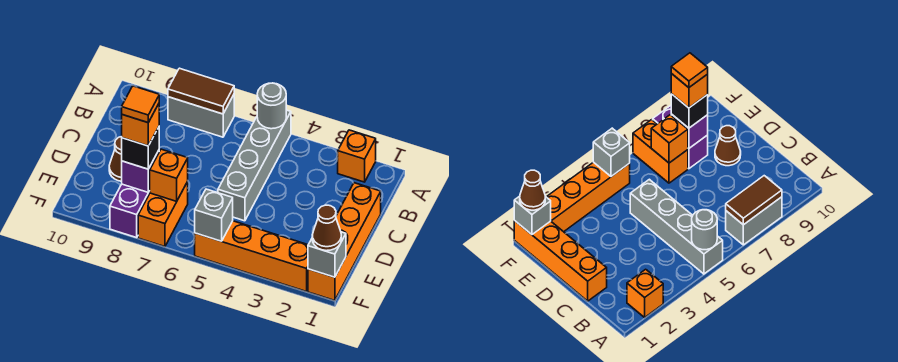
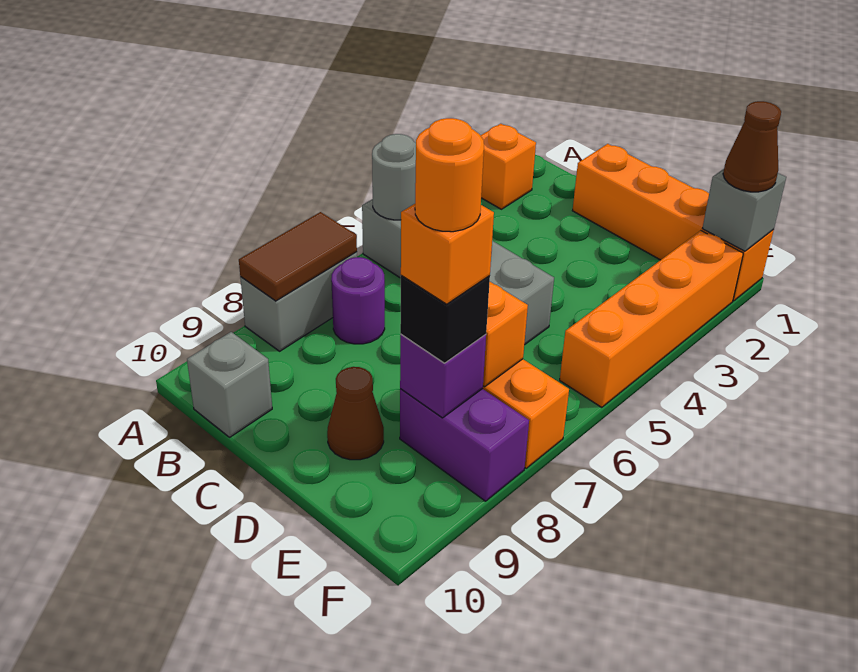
none -> purple 1x1 round brick [331,257,385,344]
orange 1x1 tile [122,86,159,123] -> orange 1x1 round brick [415,118,484,232]
grey 1x1 brick [195,189,233,241] -> grey 1x1 brick moved to [187,332,272,437]

